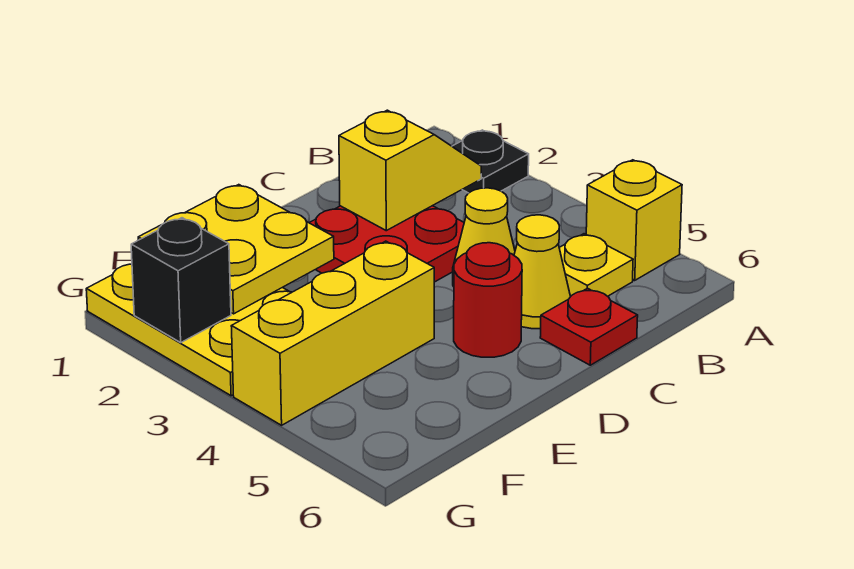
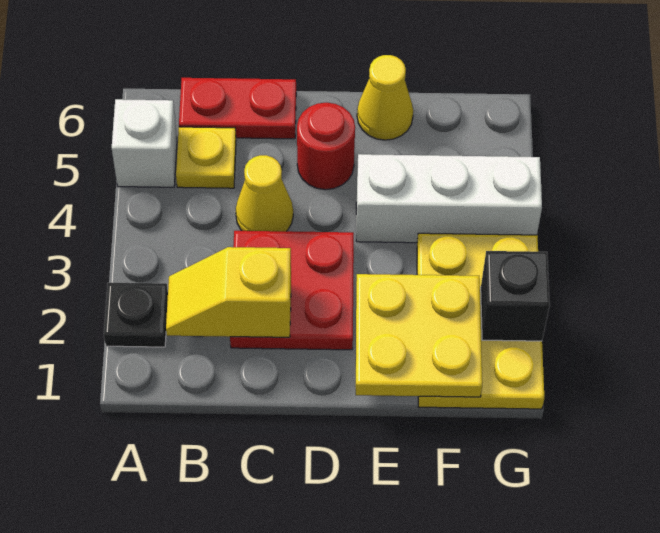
yellow 1x1 brick [586,160,682,280] -> white 1x1 brick [112,99,177,187]
yellow 1x1 cone [514,215,570,329] -> yellow 1x1 cone moved to [357,55,413,140]
red 1x1 plate [540,288,638,365] -> red 1x2 plate [179,78,296,139]
yellow 1x3 brick [231,241,434,425] -> white 1x3 brick [356,154,542,243]

